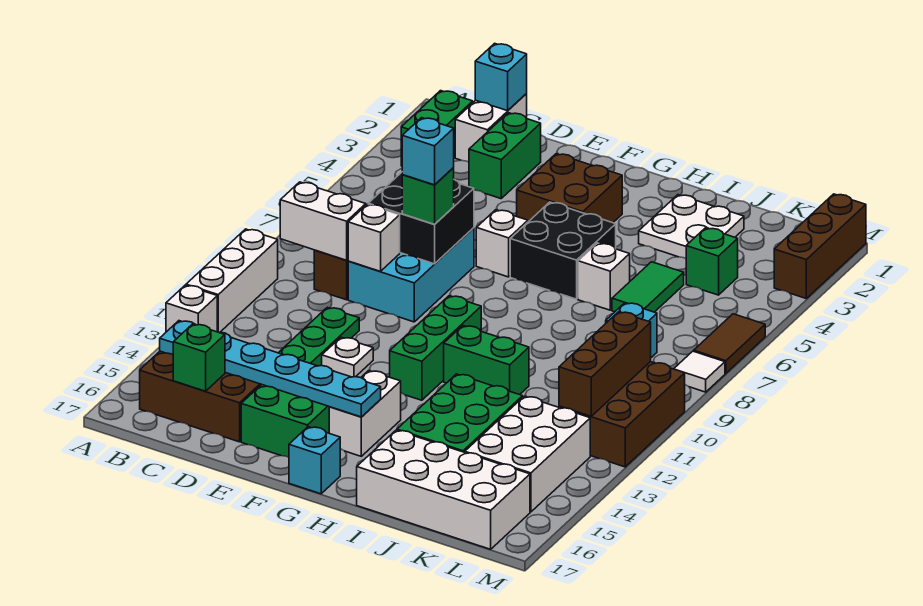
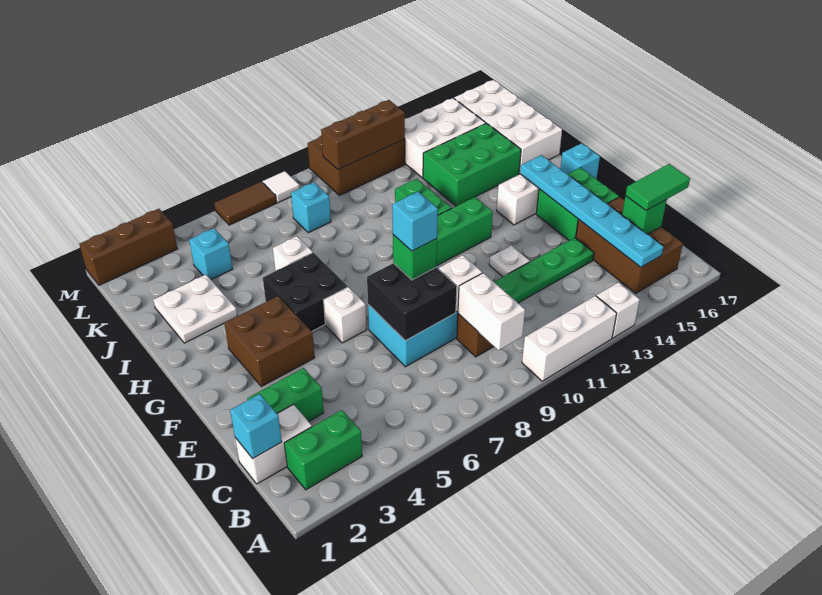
green 1x2 tile [612,262,684,312] -> green 1x2 tile moved to [626,164,690,211]
green 1x1 brick [686,228,738,295] -> cyan 1x1 brick [189,228,233,280]

